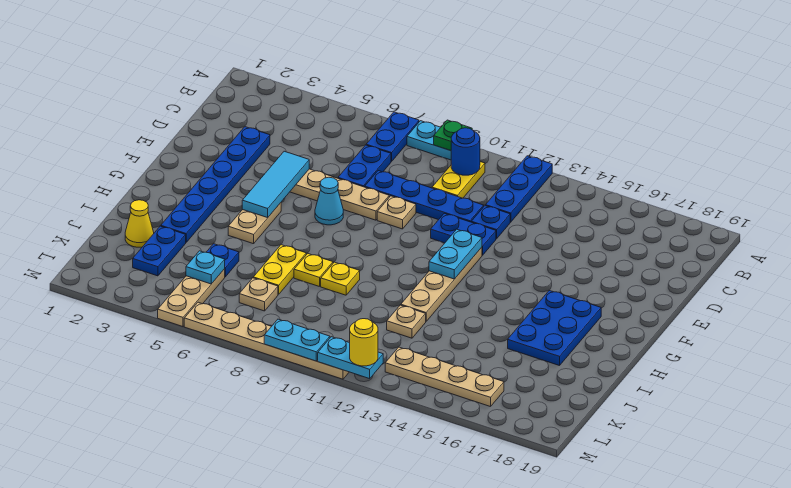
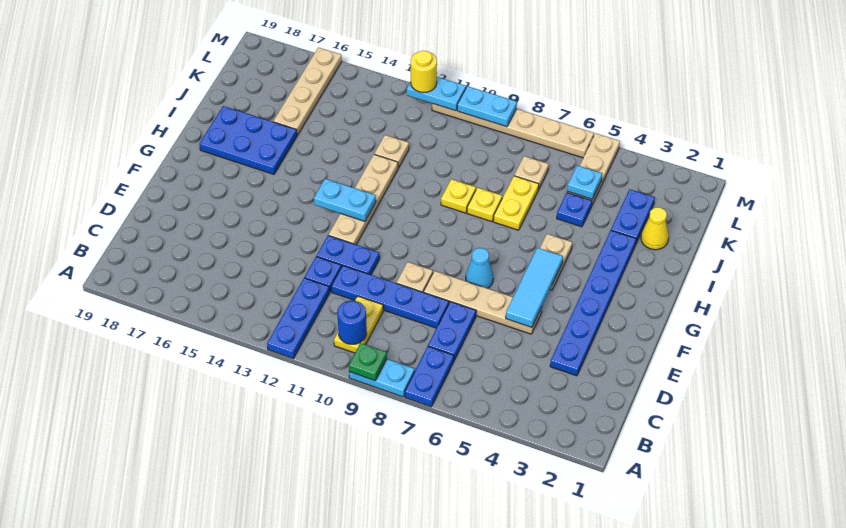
cyan 1x2 plate [429,229,482,279] -> cyan 1x2 plate turned to [314,179,376,221]
blue 2x3 plate [508,291,601,366] -> blue 2x3 plate turned to [199,106,297,174]
tan 1x4 plate [385,347,504,407] -> tan 1x4 plate turned to [273,47,342,135]

